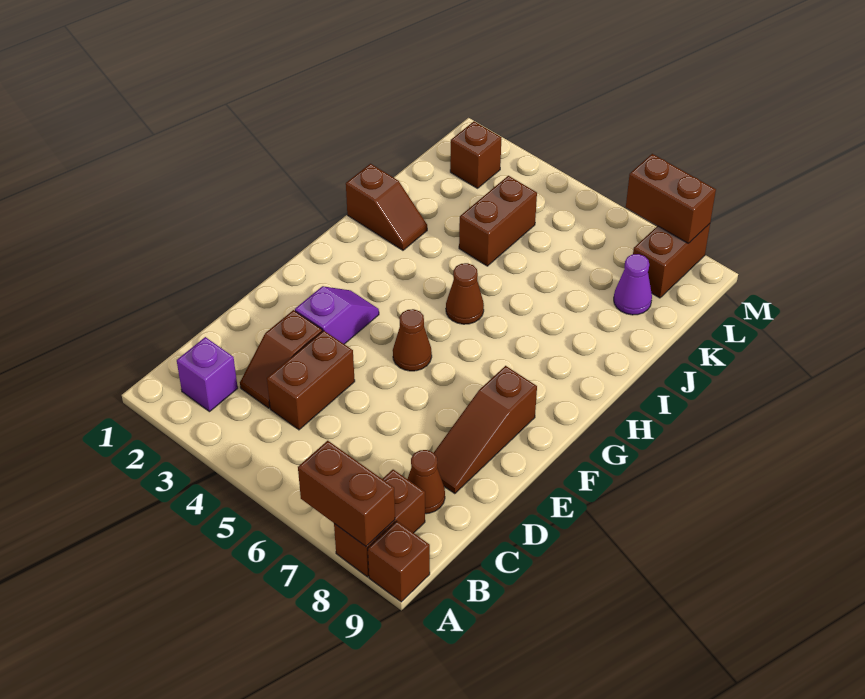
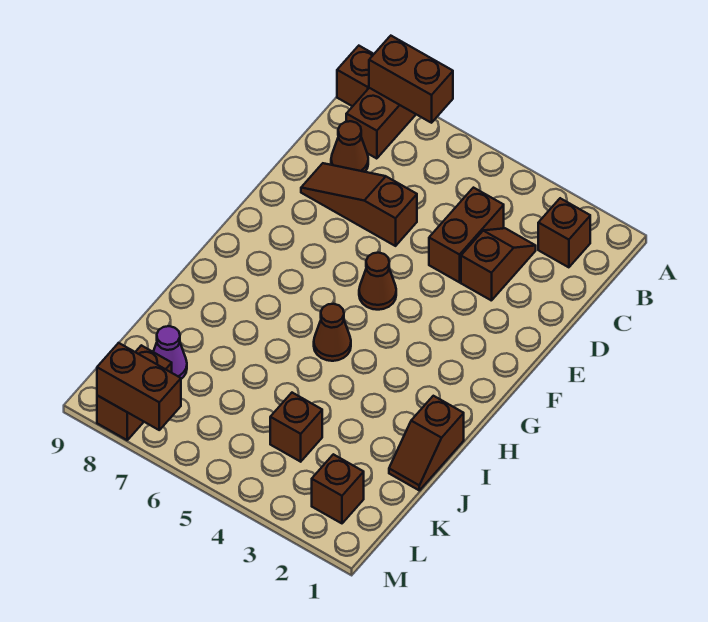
purple 1x1 brick [177,337,238,412] -> brown 1x1 brick [538,198,590,267]
brown 1x3 slope [434,366,537,494] -> brown 1x3 slope turned to [301,163,417,246]
purple 1x2 slope [295,286,379,344] -> none
brown 1x2 slope [346,164,427,250] -> brown 1x2 slope turned to [389,396,464,490]
brown 1x2 brick [459,176,537,266] -> brown 1x1 brick [270,393,322,462]

